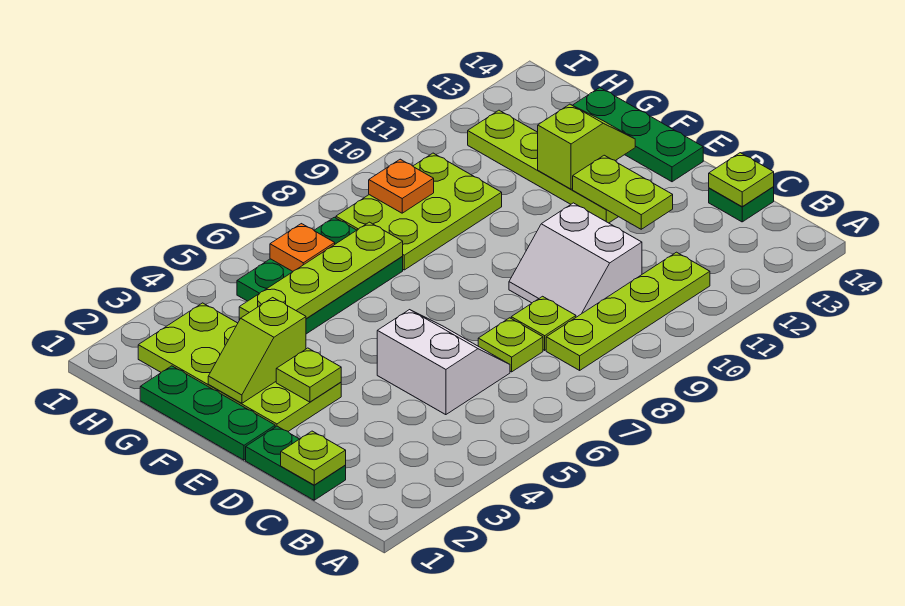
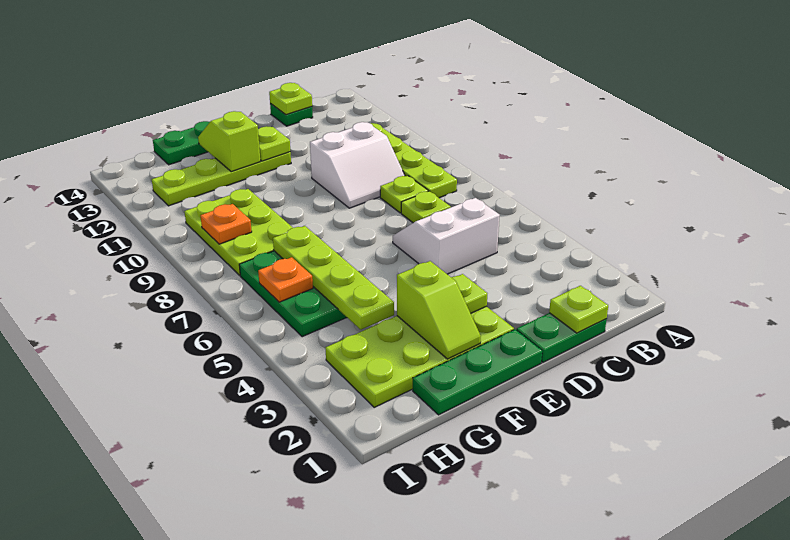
lime 1x2 plate [573,155,673,229] -> lime 1x1 plate [258,126,290,161]

